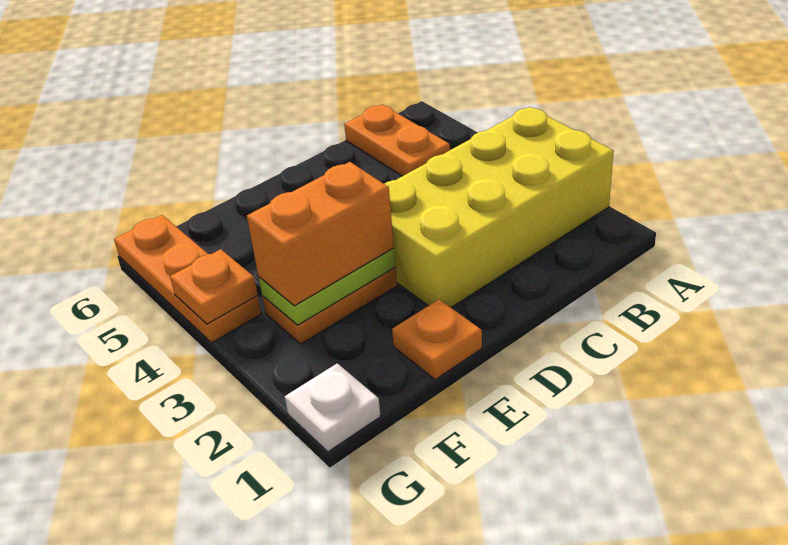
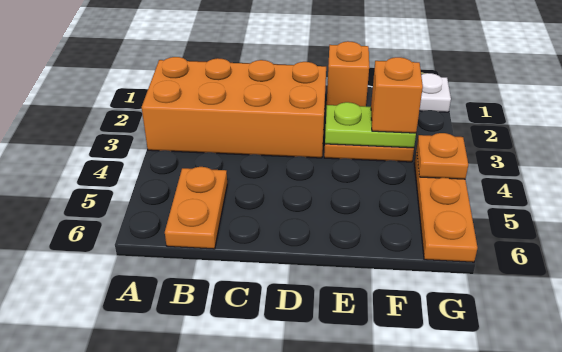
yellow 2x4 brick [385,107,614,307] -> orange 2x4 brick [142,57,326,158]
orange 1x1 plate [392,299,482,380] -> orange 1x1 brick [327,41,369,106]
orange 1x2 brick [247,162,394,306] -> orange 1x1 brick [371,57,423,133]

